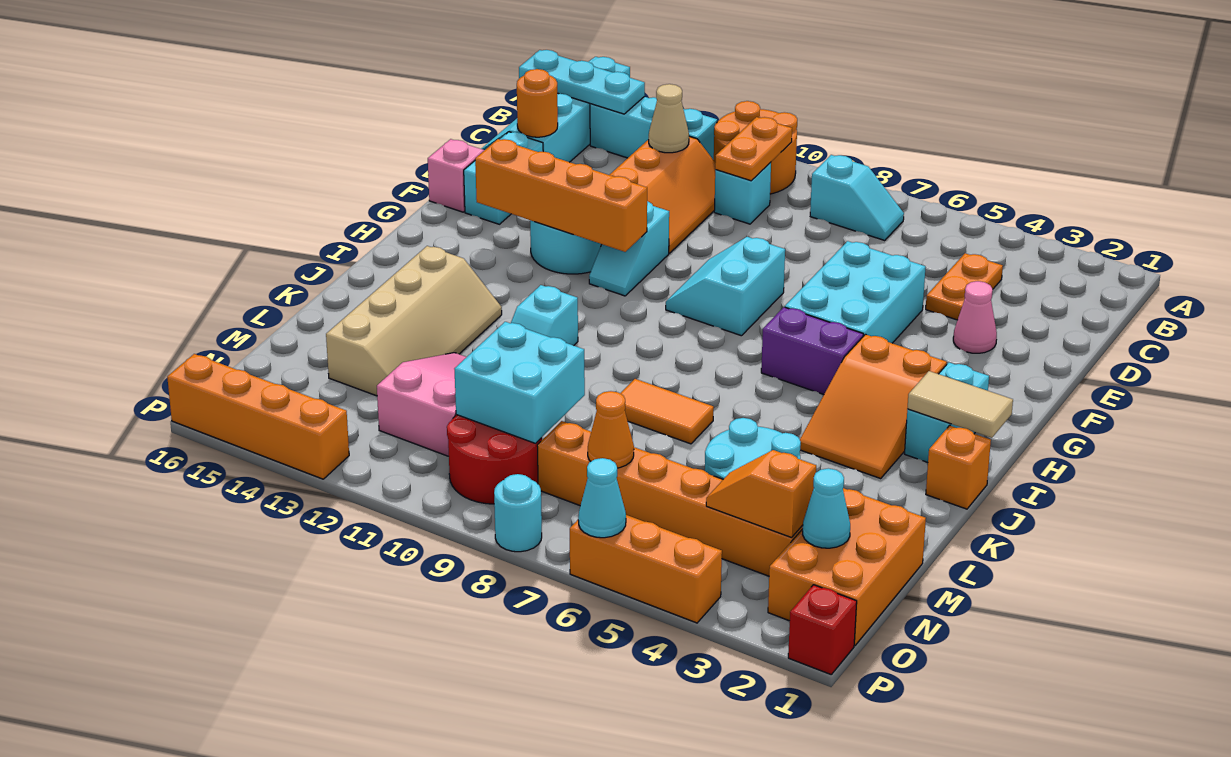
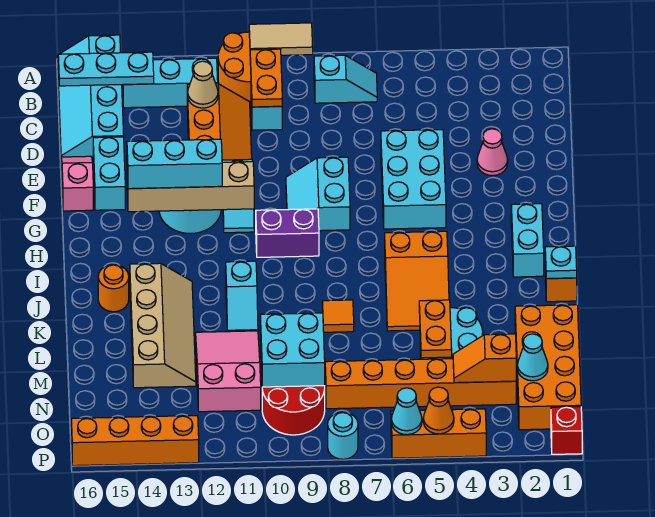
orange 1x2 plate [926,253,1003,320] -> orange 1x2 plate moved to [419,300,452,358]
orange 1x1 round brick [517,69,558,137] -> orange 1x1 round brick moved to [98,265,129,312]
orange 1x4 brick [475,139,647,252] -> tan 1x4 brick [127,162,254,212]
none -> cyan 1x3 brick [127,139,222,189]
orange 2x3 slope [800,334,947,479] -> orange 2x3 slope moved to [385,231,449,331]
purple 1x2 brick [761,307,863,395] -> purple 1x2 brick moved to [256,209,319,257]
tan 1x2 tile [907,371,1013,438] -> tan 1x2 tile moved to [249,23,313,55]
none -> cyan 1x1 plate [545,246,577,279]
orange 1x2 tile [620,379,714,444] -> orange 1x1 tile [322,300,354,332]
orange 2x3 brick [768,488,926,645] -> orange 2x4 brick [515,305,581,430]
orange 1x1 cone [588,391,634,468] -> orange 1x1 cone moved to [423,387,454,434]

